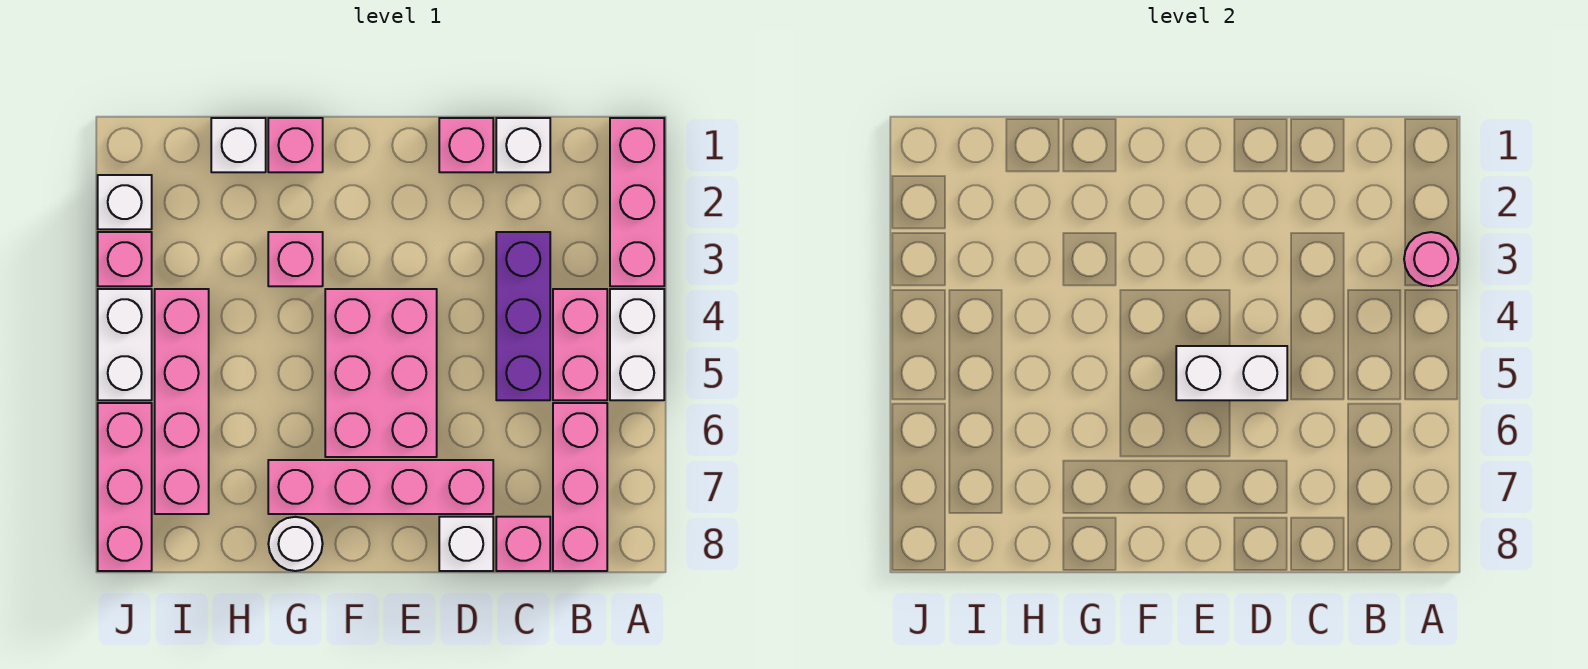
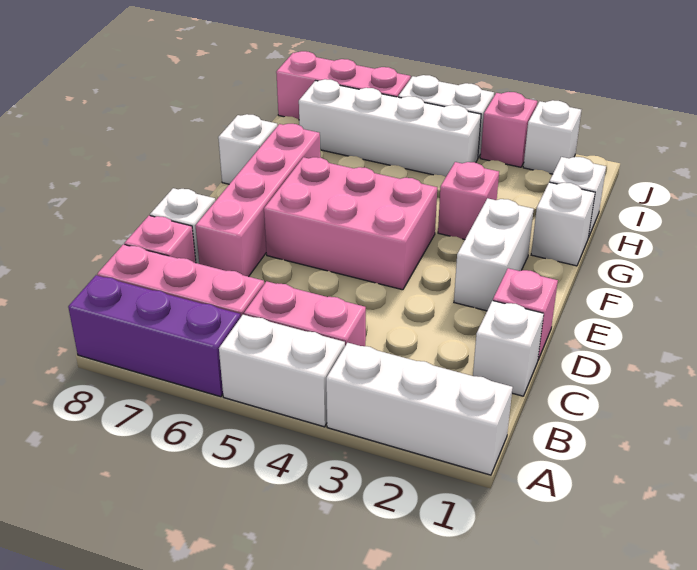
pink 1x3 brick [610,118,664,286] -> white 1x3 brick [326,343,513,475]
pink 1x1 round brick [1404,232,1458,286] -> none
purple 1x3 brick [496,232,550,400] -> purple 1x3 brick moved to [68,275,241,397]
white 1x2 brick [1176,346,1287,400] -> white 1x2 brick moved to [454,198,534,311]
pink 1x1 brick [268,118,323,172] -> white 1x1 brick [531,182,595,266]
white 1x1 round brick [268,517,323,571] -> white 1x1 brick [218,114,277,184]
pink 1x4 brick [155,289,209,514] -> white 1x4 brick [299,79,481,177]

